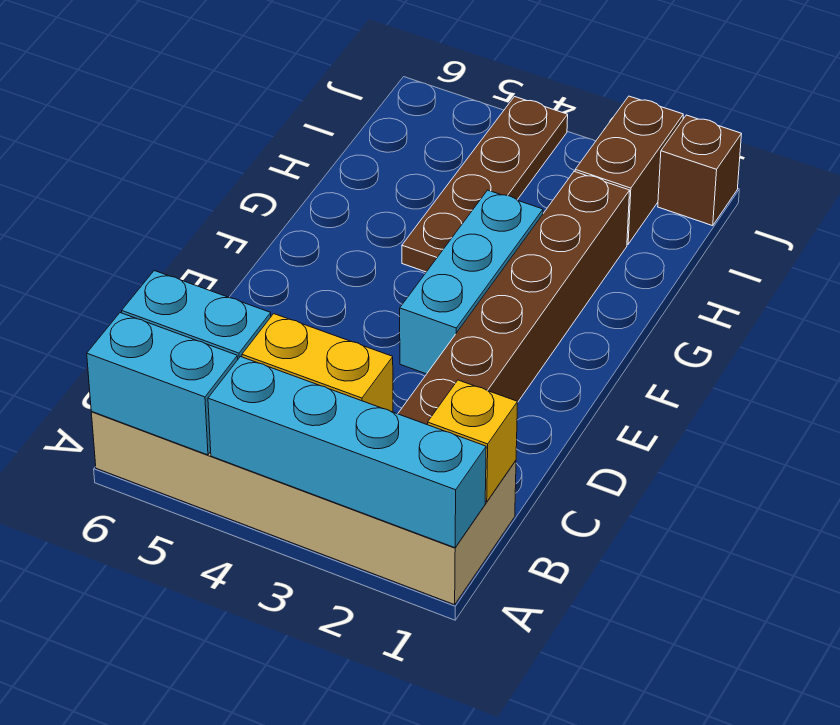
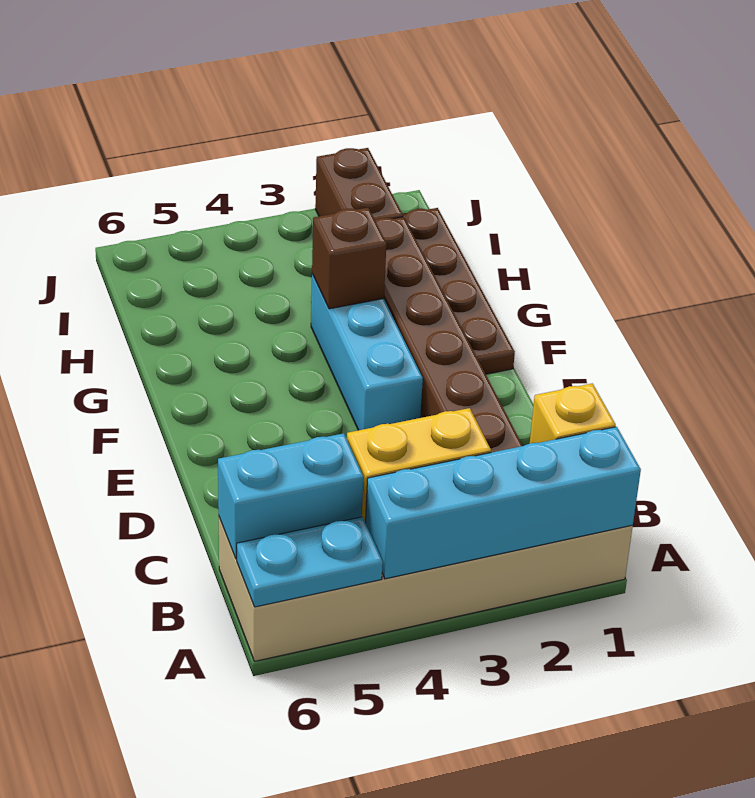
cyan 1x2 brick [87,313,238,455] -> cyan 1x2 plate [237,517,383,607]
brown 1x4 plate [402,97,568,272] -> brown 1x4 plate moved to [403,208,515,374]
brown 1x1 brick [658,115,741,226] -> brown 1x1 brick moved to [312,208,386,309]

